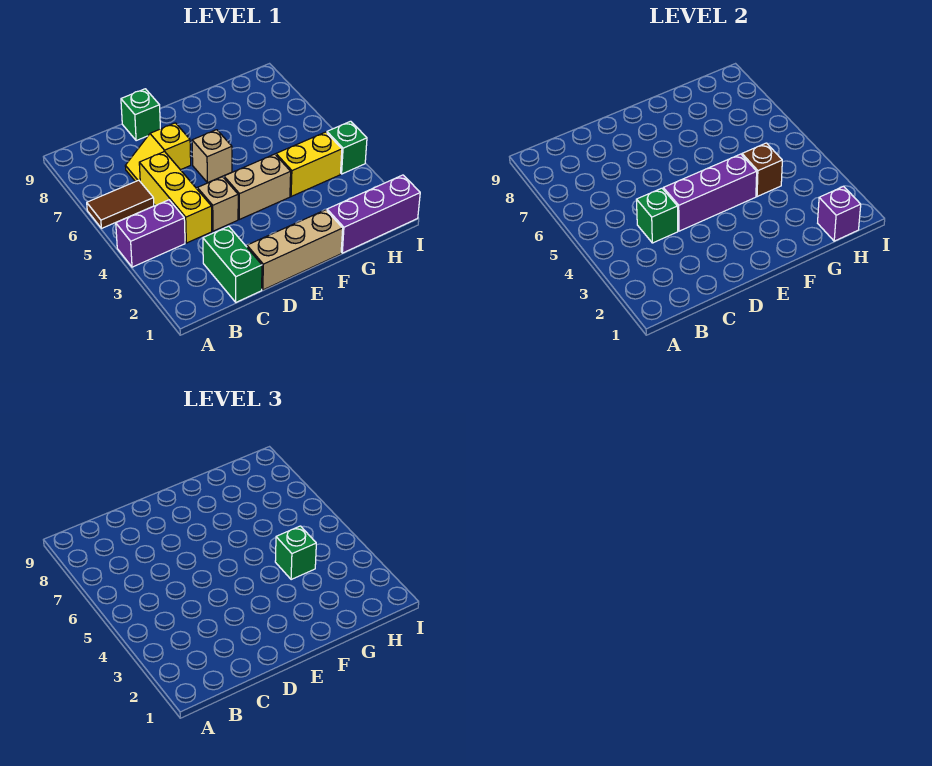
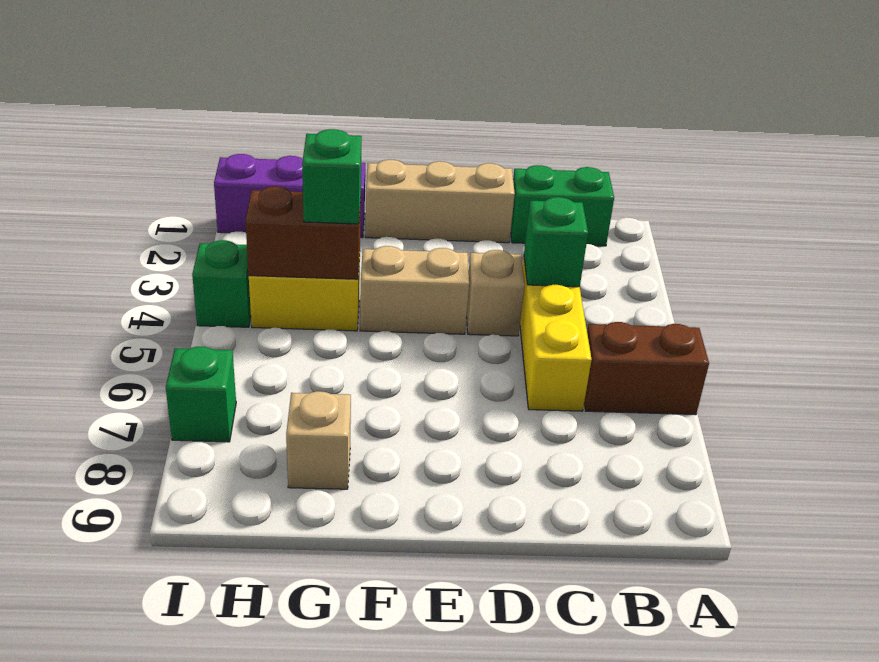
purple 1x2 brick [116,200,185,267] -> none
brown 1x2 tile [87,180,154,228] -> brown 1x2 brick [584,322,709,415]
green 1x2 brick [203,226,262,302] -> green 1x2 brick turned to [511,165,614,246]
yellow 1x2 slope [125,123,191,182] -> none
purple 1x3 brick [663,154,757,231] -> none
green 1x1 brick [121,89,160,141] -> green 1x1 brick moved to [166,347,236,442]
tan 1x1 brick [192,130,232,183] -> tan 1x1 brick moved to [286,391,351,489]
brown 1x1 brick [742,143,782,197] -> brown 1x2 brick [245,187,361,279]
purple 1x1 brick [818,186,861,241] -> none

